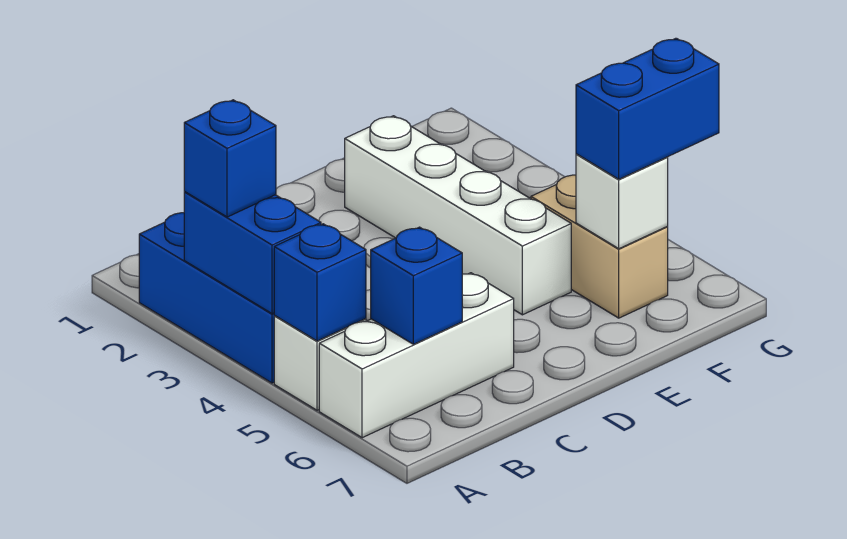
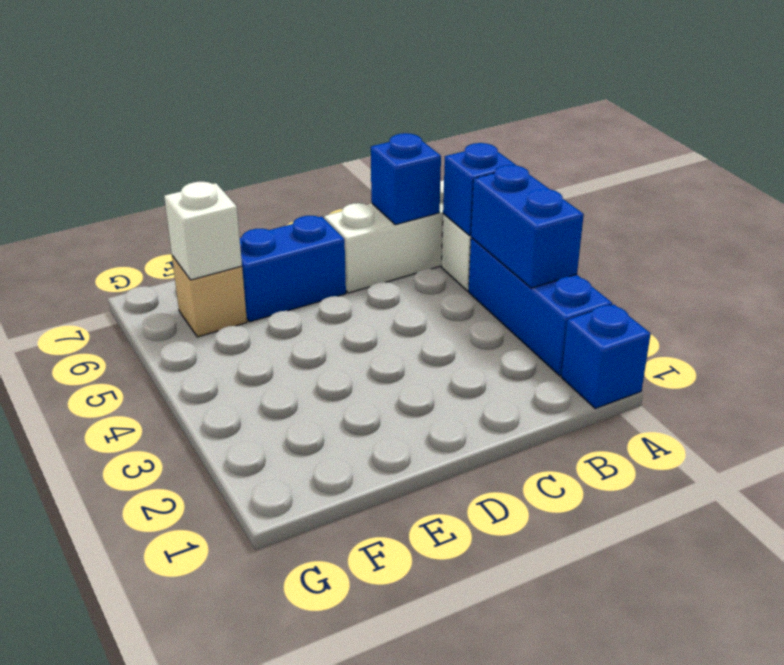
blue 1x1 brick [184,100,276,217] -> blue 1x1 brick moved to [561,304,651,409]
white 1x4 brick [345,116,571,315] -> none
tan 1x2 brick [531,175,668,318] -> tan 1x1 brick [172,256,247,337]
blue 1x2 brick [576,38,719,179] -> blue 1x2 brick moved to [240,216,346,322]

